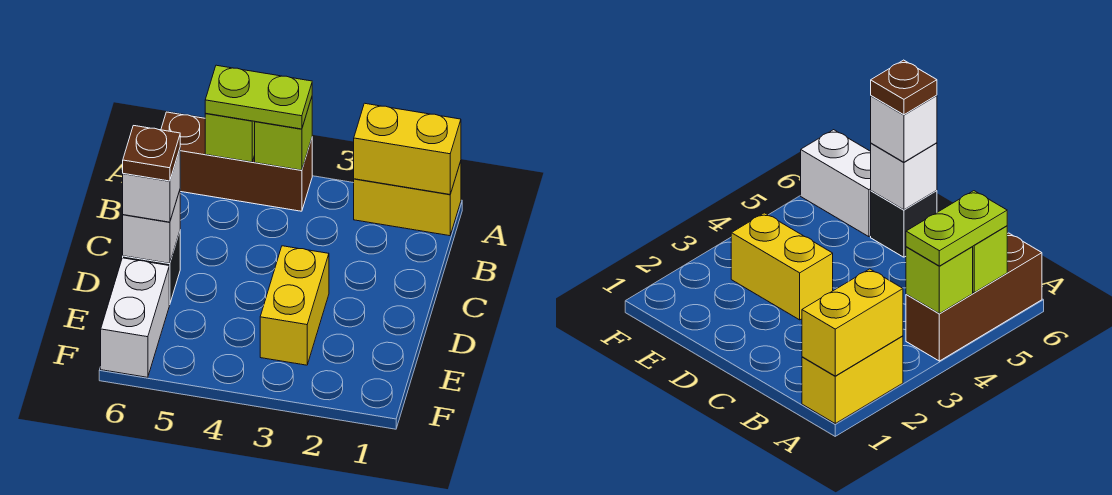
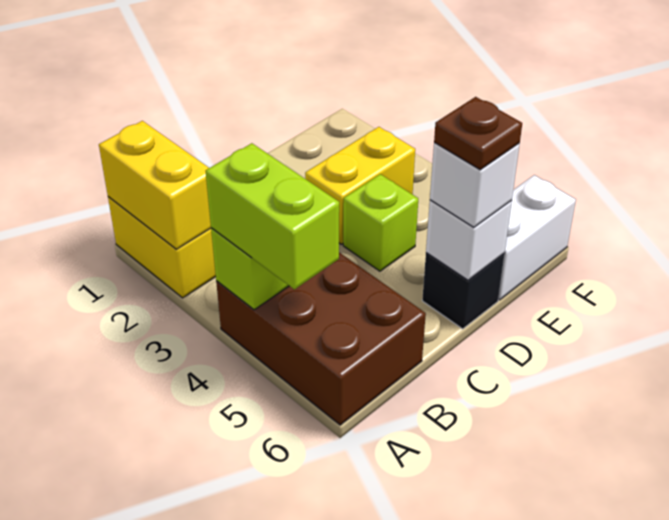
brown 1x3 brick [161,112,312,211] -> brown 2x3 brick [216,253,426,425]
lime 1x2 plate [205,65,312,129] -> lime 1x2 brick [206,143,339,289]
lime 1x1 brick [205,114,255,162] -> lime 1x1 brick moved to [343,174,418,271]

